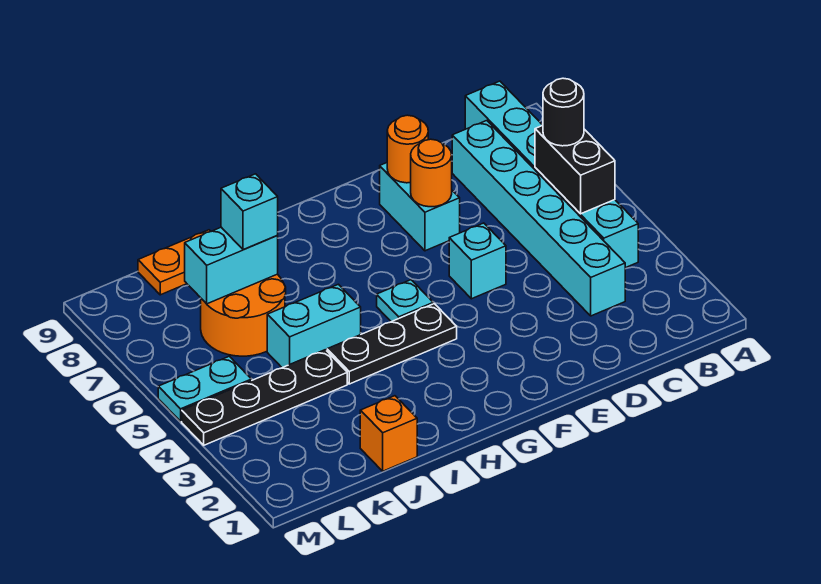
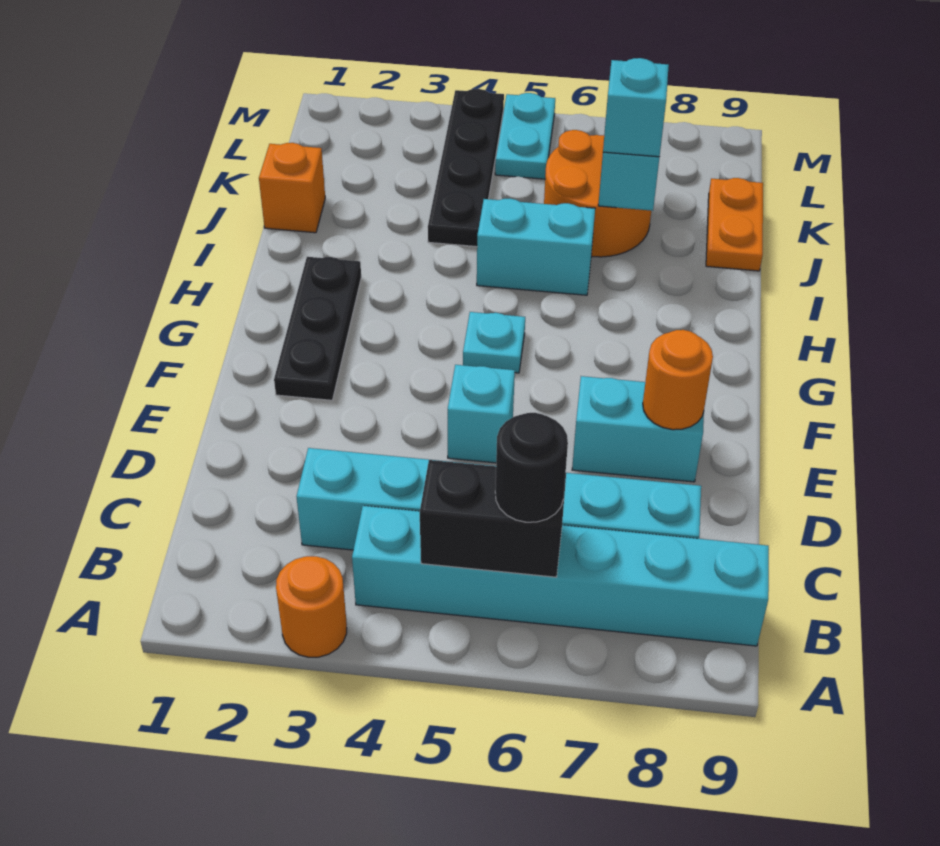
orange 1x1 round brick [411,139,452,207] -> orange 1x1 round brick moved to [276,556,347,657]
black 1x3 plate [327,304,457,384] -> black 1x3 plate moved to [274,257,361,400]
cyan 1x2 brick [267,284,361,368] -> cyan 1x2 brick turned to [477,198,595,295]

